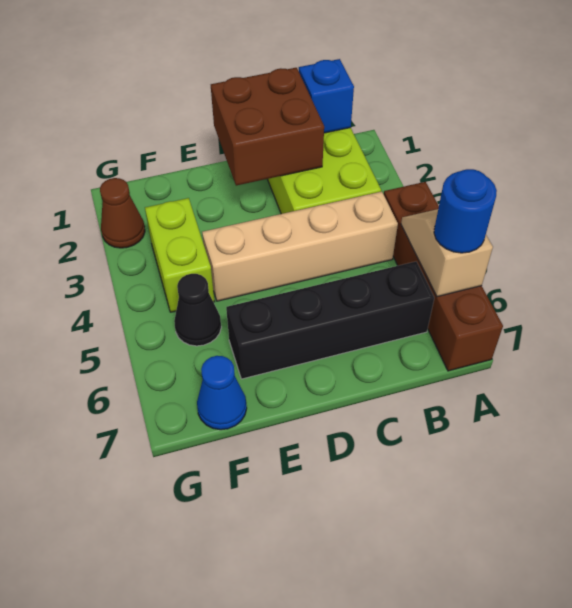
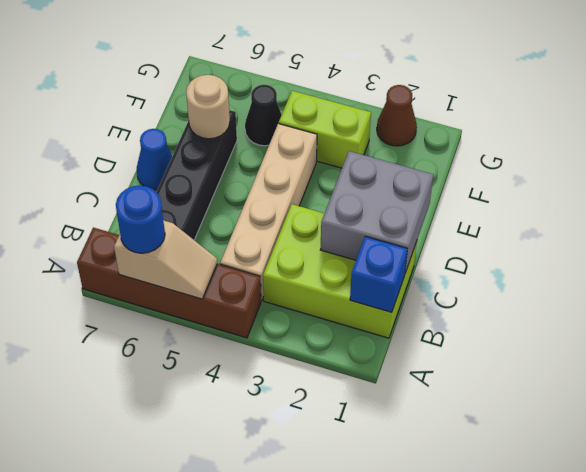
brown 2x2 brick [211,68,324,186] -> grey 2x2 brick [320,151,433,273]
none -> tan 1x1 round brick [186,75,230,139]
blue 1x1 cone [197,356,247,430] -> blue 1x1 cone moved to [137,129,172,190]

